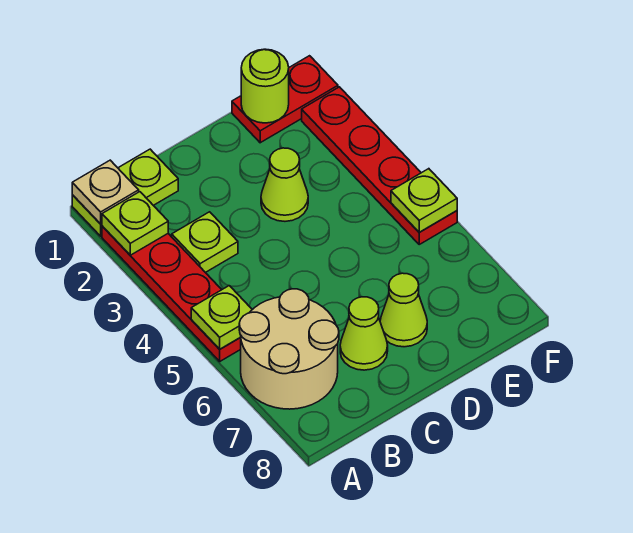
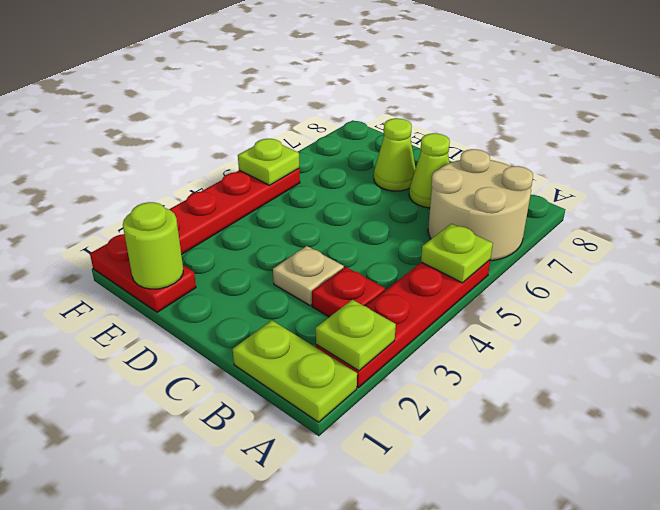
tan 1x1 plate [72,160,139,224] -> tan 1x1 plate moved to [273,246,344,306]
lime 1x1 plate [172,212,238,273] -> red 1x1 plate [312,267,385,317]
lime 1x1 cone [261,148,308,221] -> none

